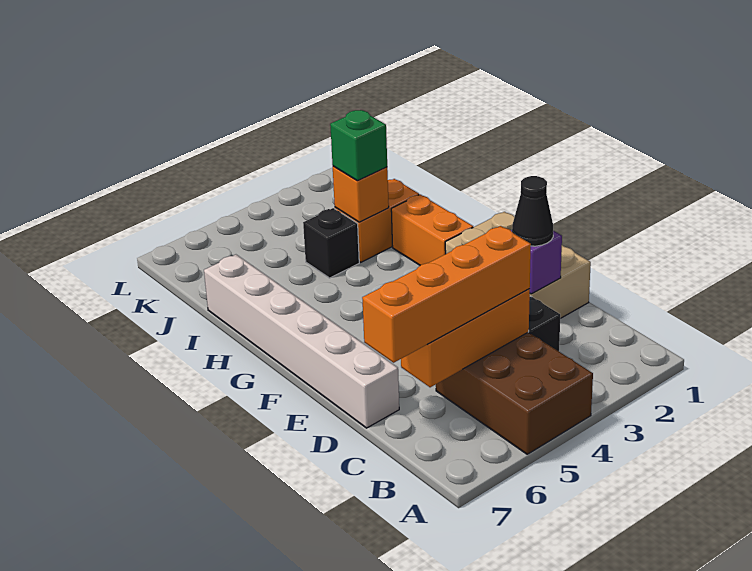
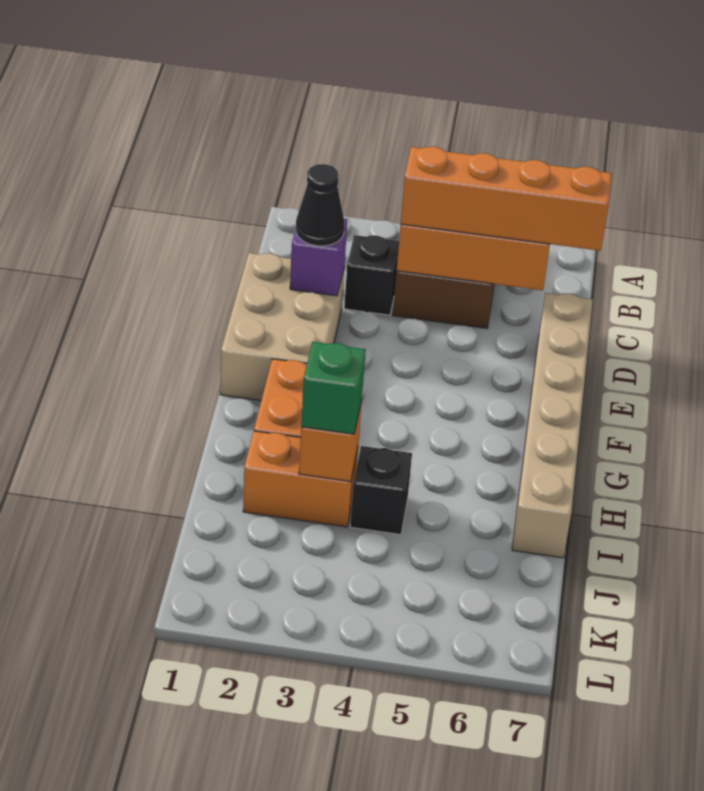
white 1x6 brick [204,255,399,428] -> tan 1x6 brick [512,293,593,558]

